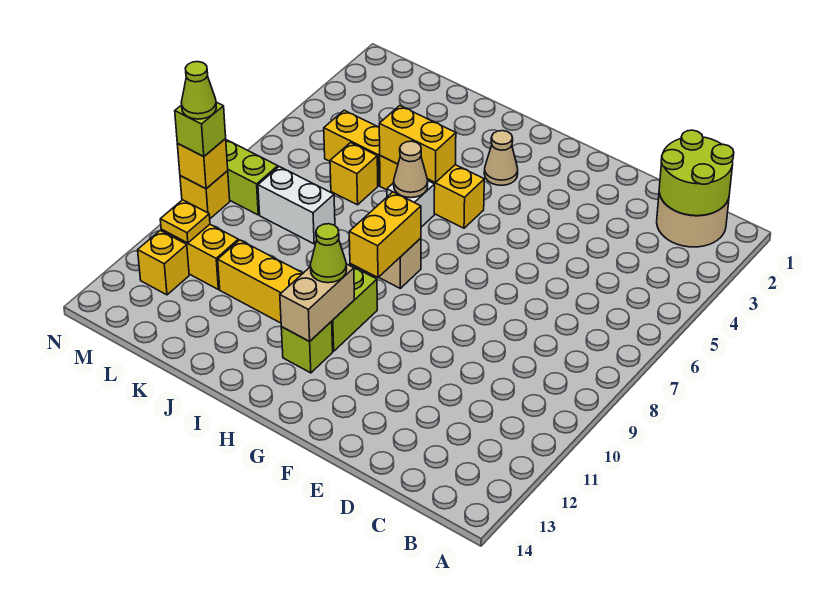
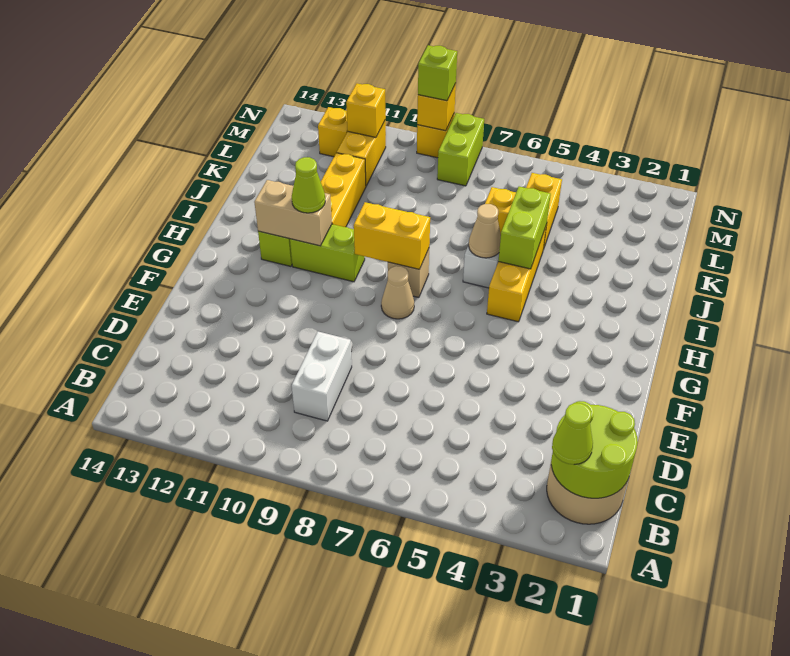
tan 1x1 cone [484,131,518,185] -> tan 1x1 cone moved to [381,266,414,319]
yellow 1x2 brick [379,106,456,183] -> lime 1x2 brick [498,187,551,269]
white 1x2 brick [258,167,335,244] -> white 1x2 brick moved to [292,332,352,421]
yellow 1x1 plate [160,200,210,243] -> yellow 1x1 brick [346,83,386,137]
lime 1x1 cone [181,62,216,119] -> lime 1x1 cone moved to [552,403,593,465]

